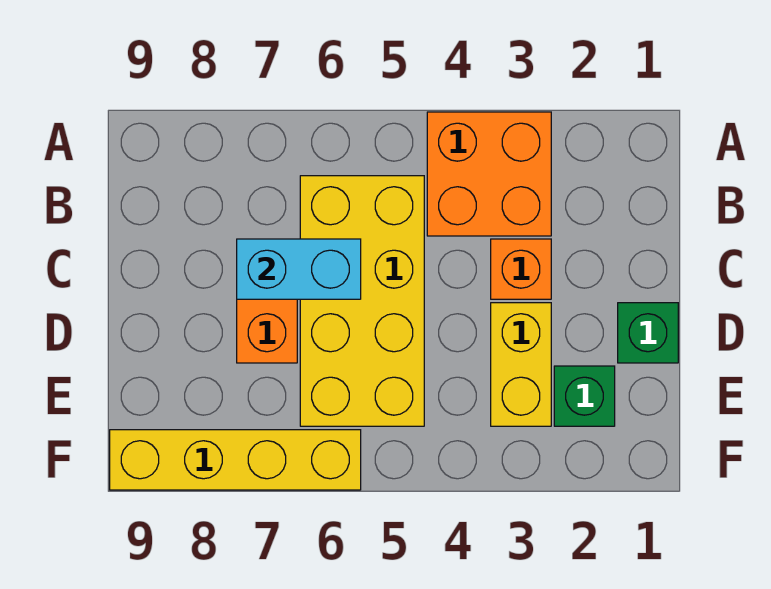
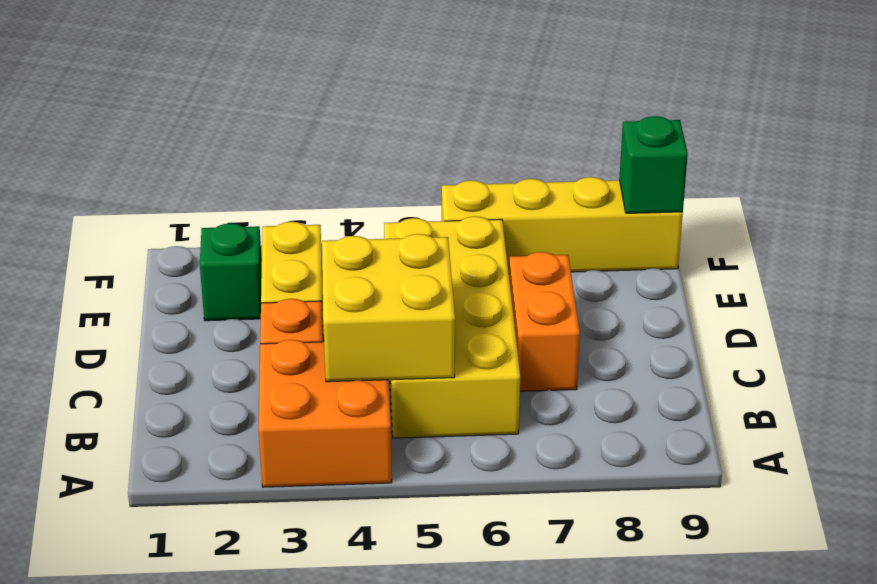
none -> yellow 2x2 brick [322,234,455,382]
cyan 1x2 brick [237,239,361,299] -> none
green 1x1 brick [618,303,678,363] -> green 1x1 brick moved to [619,116,688,213]

